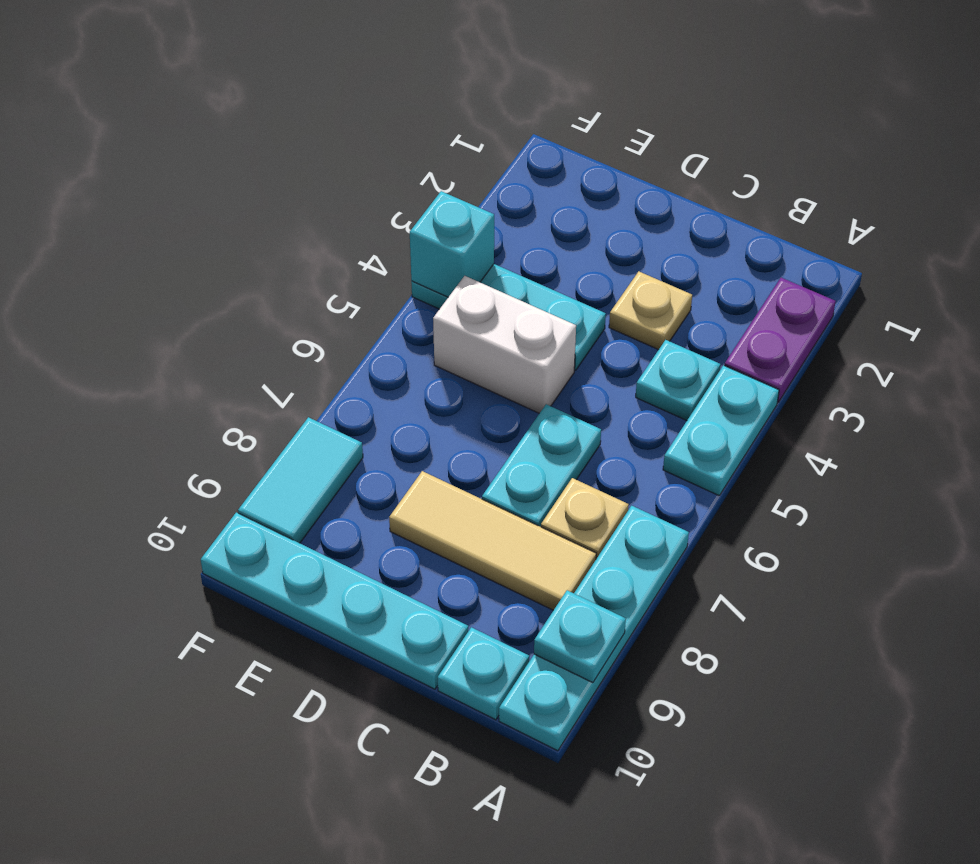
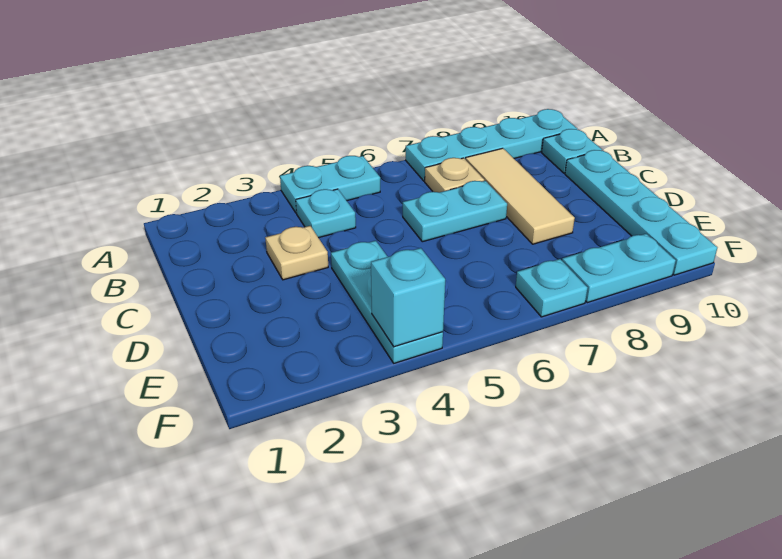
purple 1x2 plate [724,278,836,402] -> none
cyan 1x1 plate [534,590,626,683] -> cyan 1x1 plate moved to [516,259,587,317]
white 1x2 brick [433,276,576,413] -> none
cyan 1x2 tile [238,417,363,543] -> cyan 1x2 plate [562,234,676,303]

